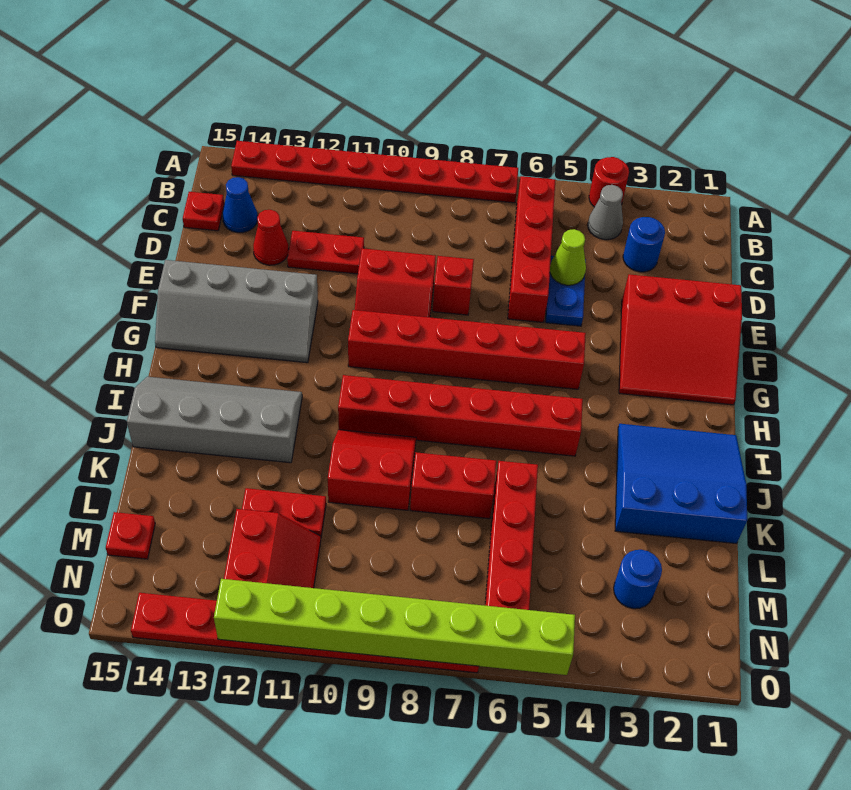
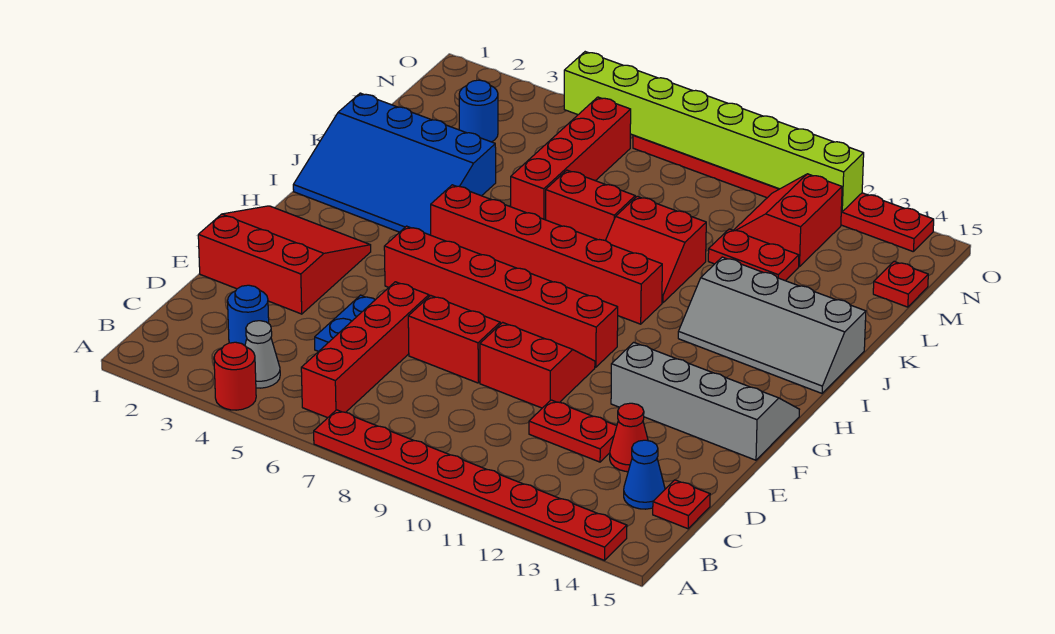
lime 1x1 cone [550,229,586,285] -> none
red 1x1 brick [433,256,474,315] -> red 1x2 brick [408,295,500,383]
blue 3x3 slope [615,424,747,544] -> blue 3x4 slope [293,93,496,235]

